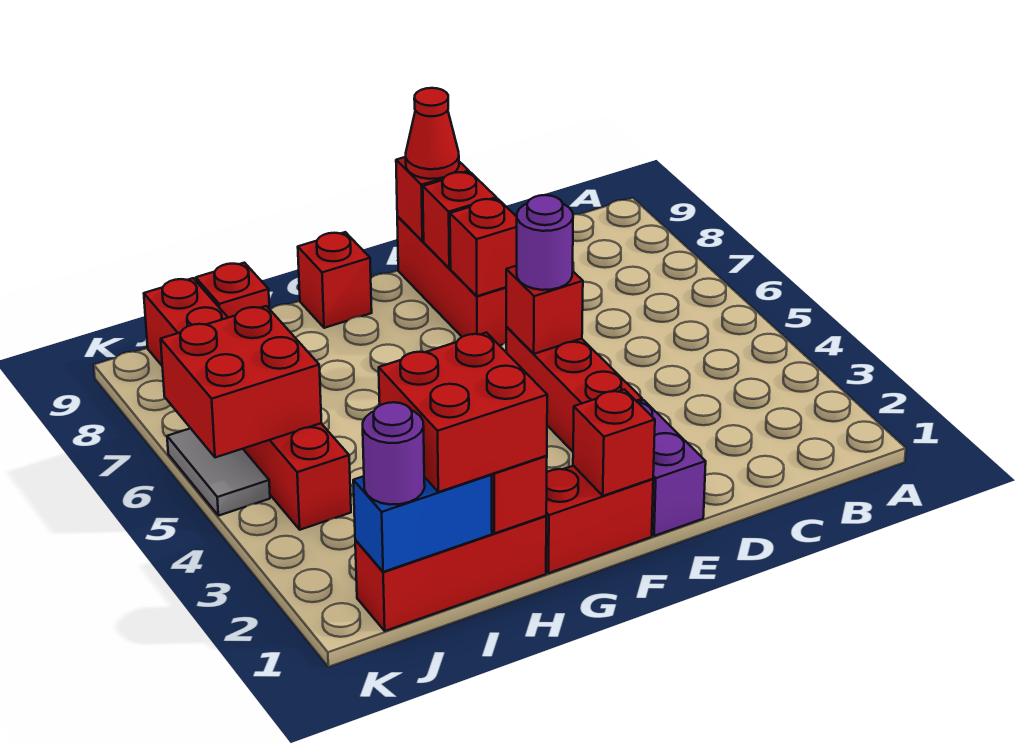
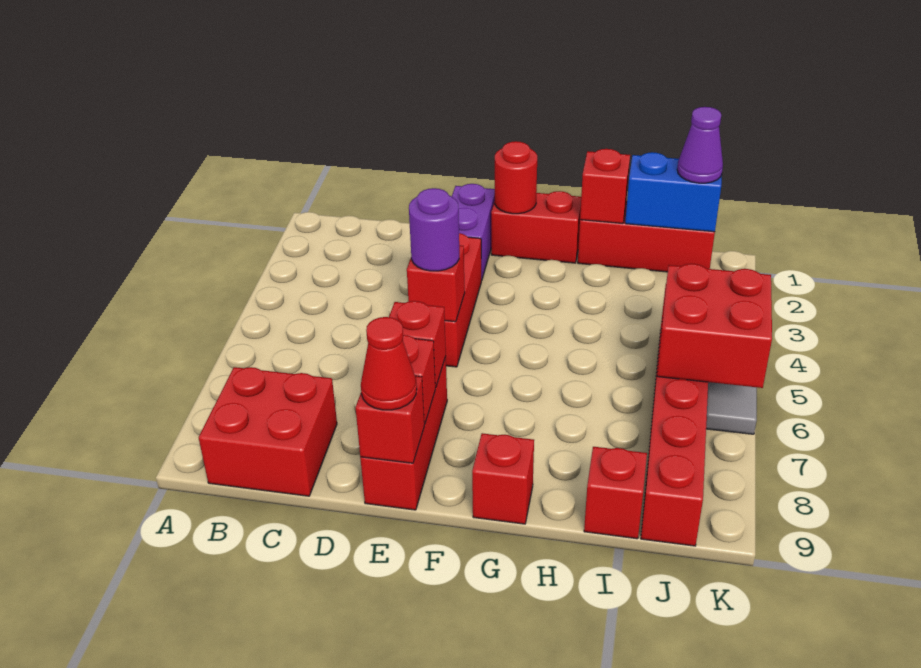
red 1x1 brick [573,389,655,496] -> red 1x1 round brick [495,141,537,214]
red 2x2 brick [379,333,547,492] -> red 2x2 brick moved to [199,367,337,496]
purple 1x1 round brick [363,402,425,505] -> purple 1x1 cone [677,107,723,183]

